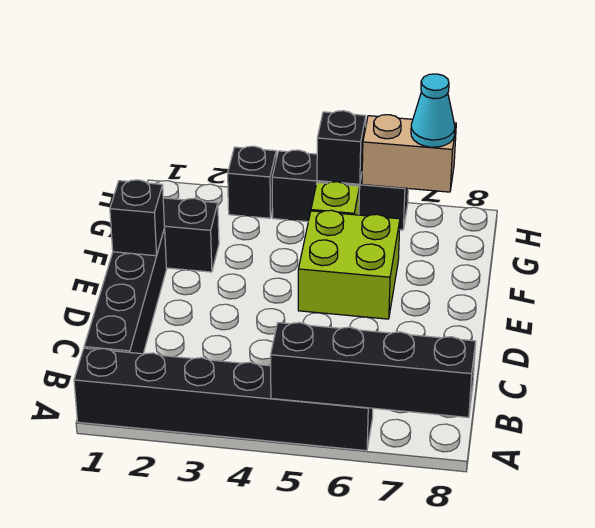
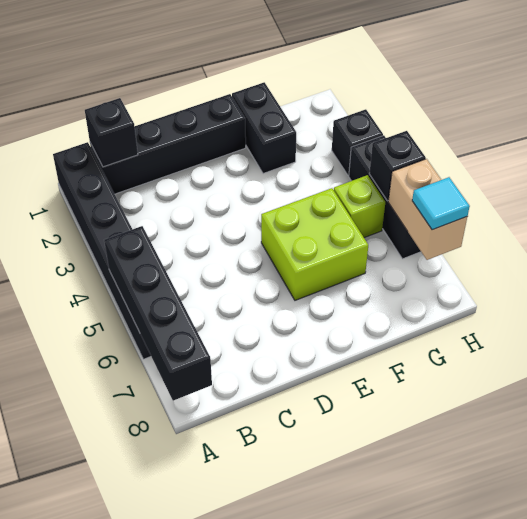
black 1x1 brick [110,180,165,256] -> black 1x1 brick moved to [85,98,138,167]
cyan 1x1 cone [411,74,455,147] -> cyan 1x1 tile [412,177,470,230]

